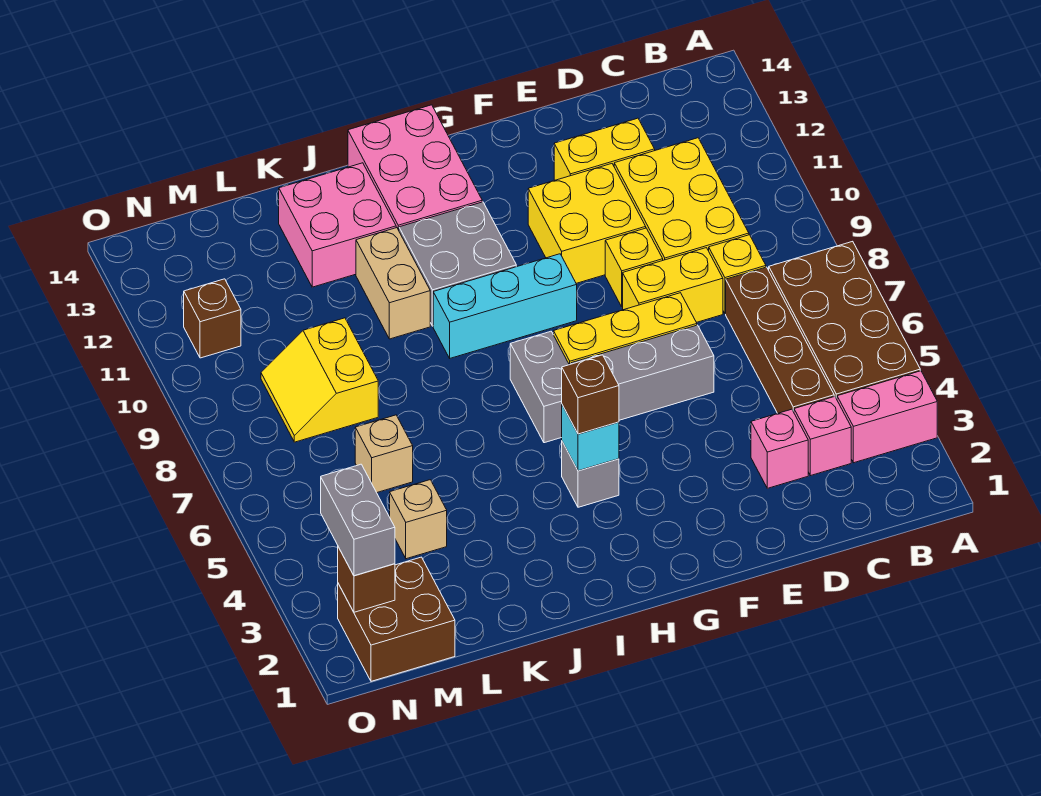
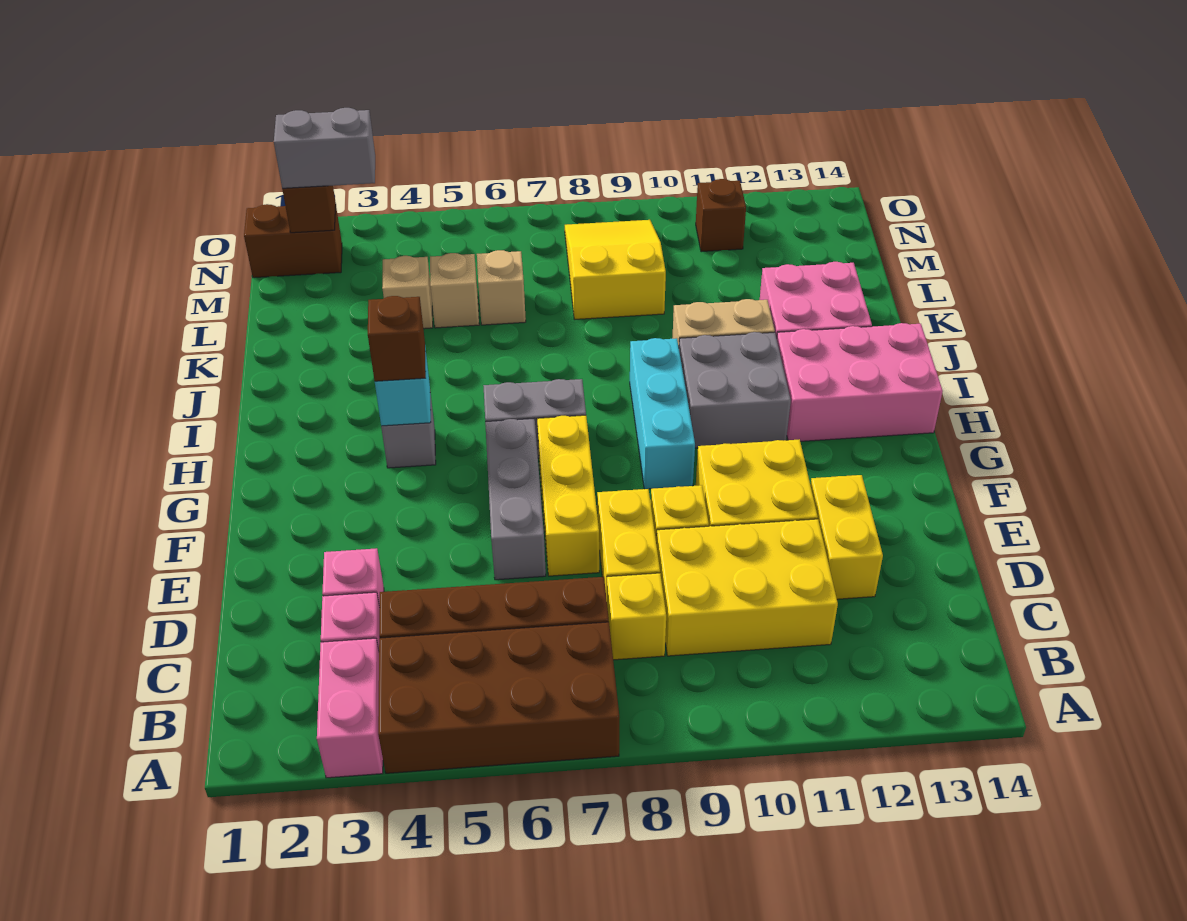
none -> tan 1x1 brick [430,253,479,328]
yellow 2x2 slope [261,318,378,442] -> yellow 2x3 slope [565,220,666,319]
brown 2x2 brick [338,557,455,681] -> brown 1x2 brick [244,204,342,278]

